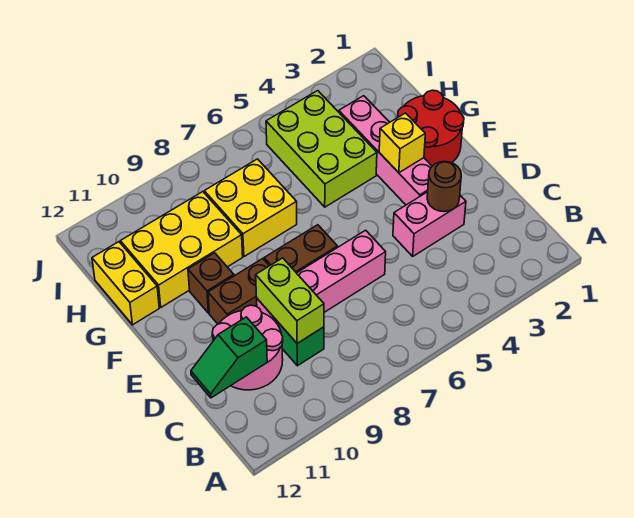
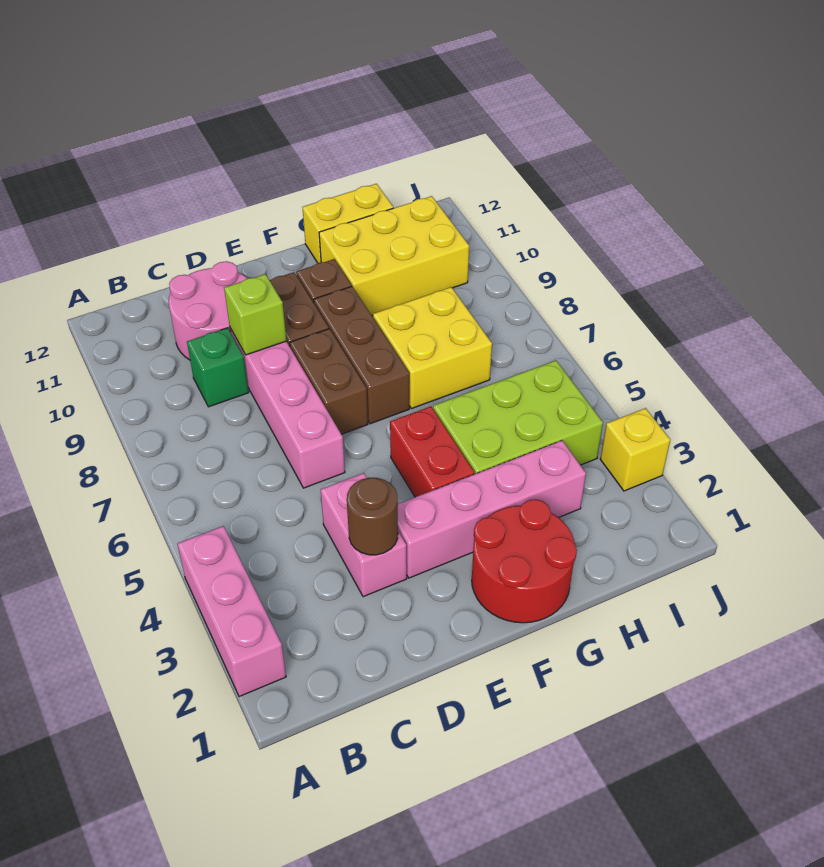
none -> pink 1x3 brick [177,526,286,697]
lime 1x2 brick [256,258,324,343] -> lime 1x1 brick [224,274,286,355]
green 1x2 slope [191,317,267,398] -> none
yellow 1x1 brick [379,113,425,173] -> yellow 1x1 brick moved to [600,408,670,491]
none -> red 1x2 brick [390,406,474,497]
none -> brown 1x3 brick [314,286,409,424]
yellow 2x3 brick [120,192,243,307] -> yellow 2x3 brick turned to [319,196,469,315]

